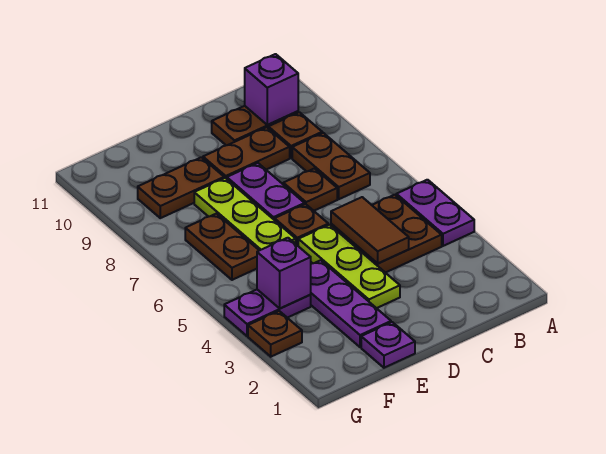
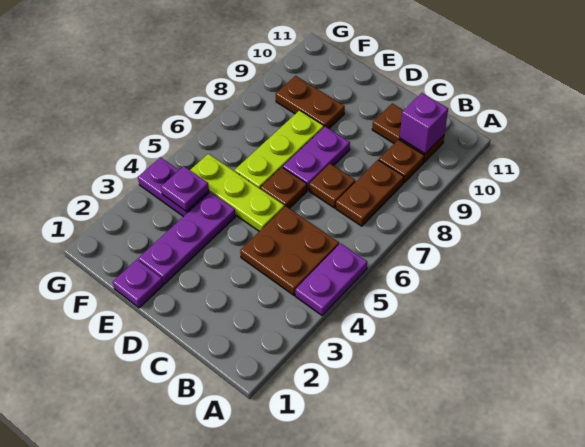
brown 1x2 tile [331,197,409,263] -> none
brown 1x2 plate [203,127,290,179] -> none
lime 1x3 plate [298,225,400,308] -> lime 1x3 plate turned to [190,154,284,231]
purple 1x1 brick [257,238,311,308] -> purple 1x1 plate [161,166,209,212]
brown 1x2 plate [185,214,259,280] -> none
brown 1x1 plate [248,311,302,357] -> none

